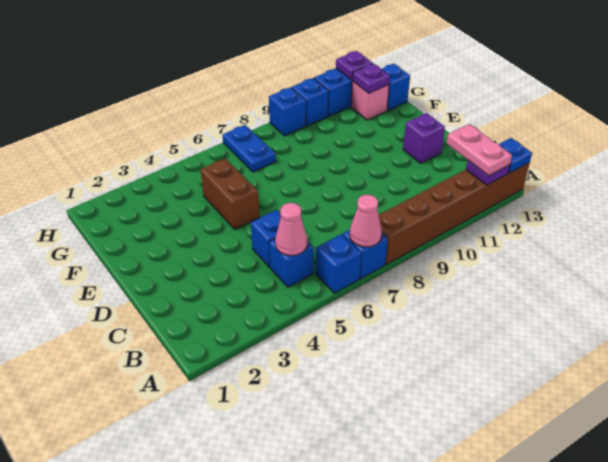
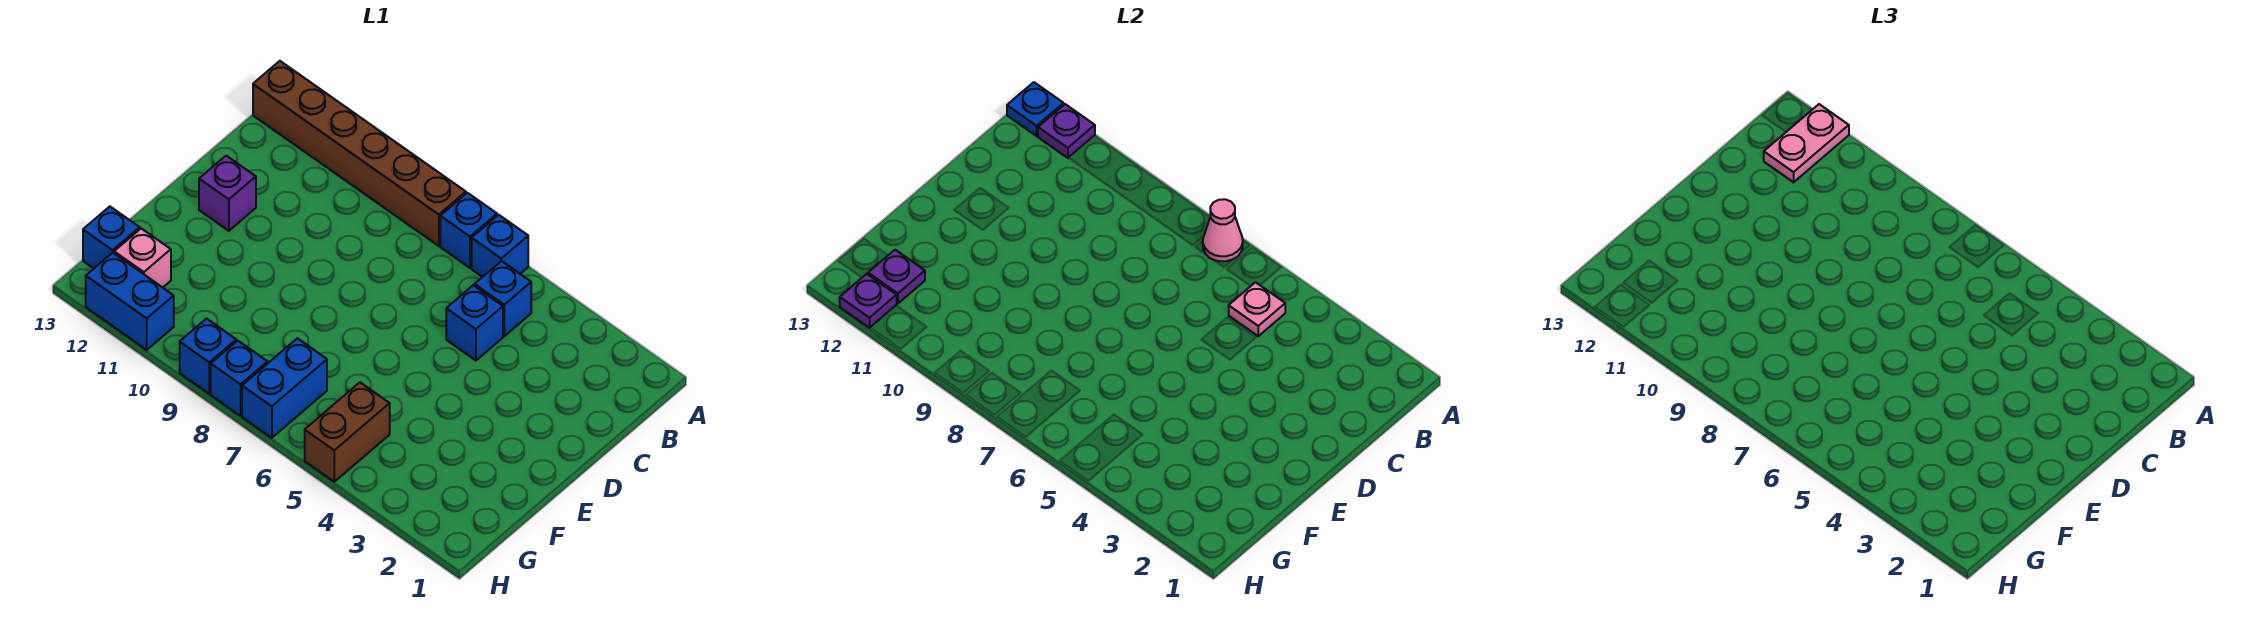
pink 1x1 cone [275,203,307,256] -> pink 1x1 plate [1229,282,1285,336]
brown 1x2 brick [201,158,259,229] -> brown 1x2 brick moved to [305,382,390,482]
blue 1x2 plate [223,125,276,172] -> blue 1x2 brick [242,338,327,438]
blue 1x1 brick [292,78,329,126] -> blue 1x1 brick moved to [211,341,268,416]

